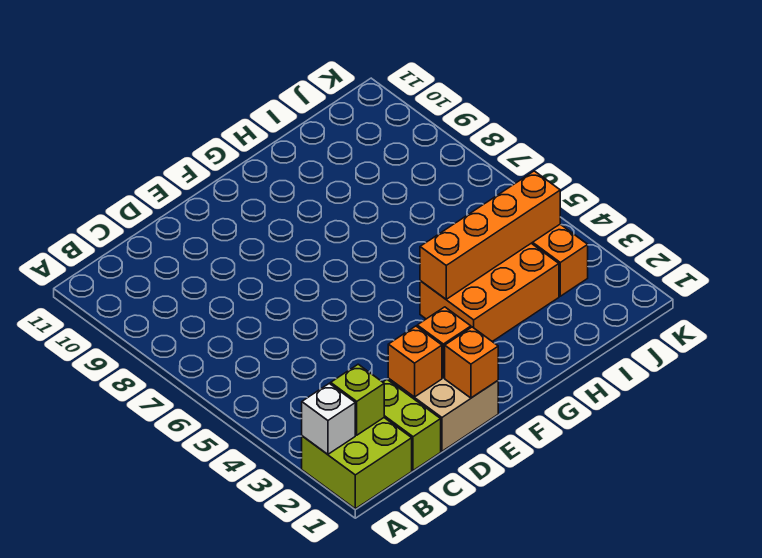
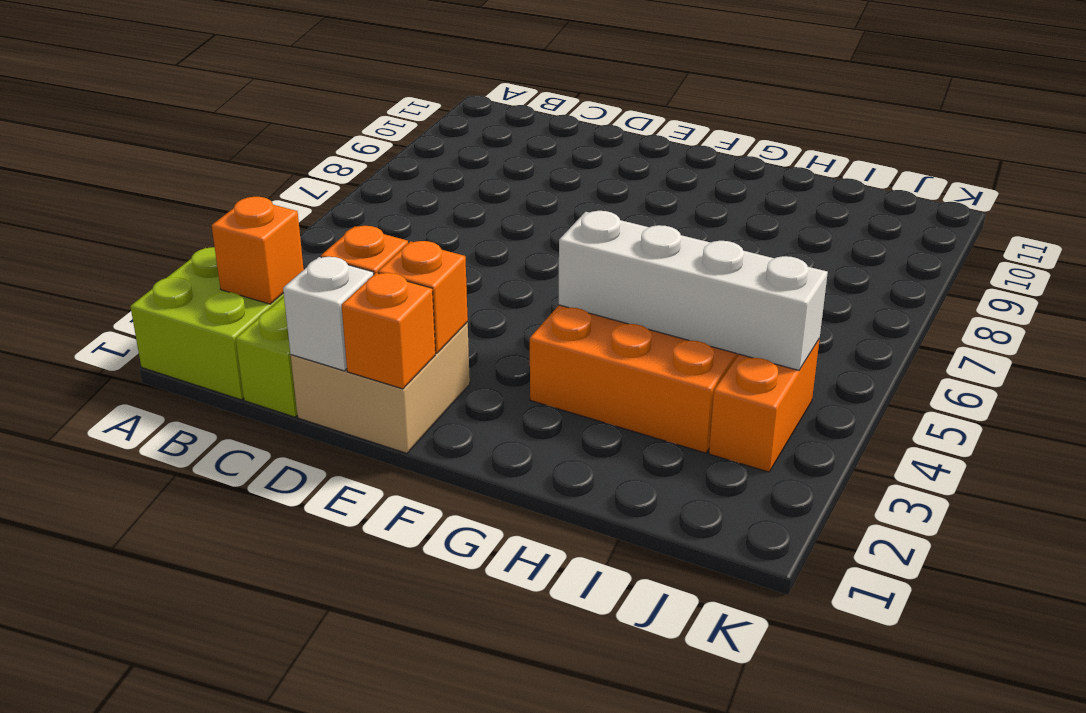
white 1x1 brick [302,383,355,454] -> white 1x1 brick moved to [283,257,374,371]
lime 1x1 brick [331,364,384,435] -> orange 1x1 brick [212,197,304,304]
orange 1x4 brick [420,171,560,299] -> white 1x4 brick [559,211,828,370]

